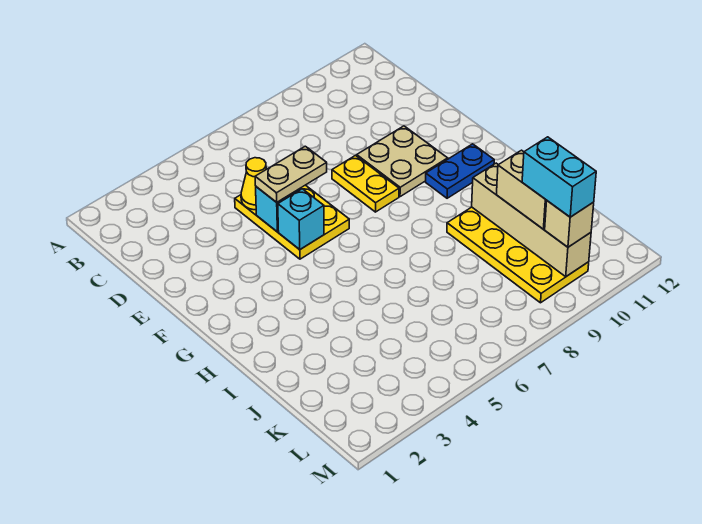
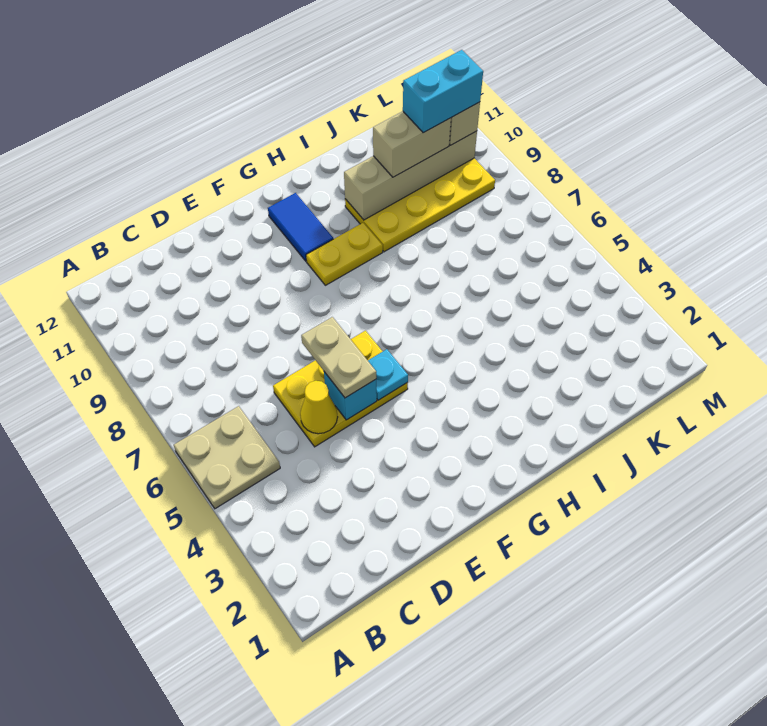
yellow 1x2 plate [332,156,399,212] -> yellow 1x2 plate moved to [306,223,383,285]
tan 2x2 plate [357,126,448,197] -> tan 2x2 plate moved to [174,406,280,509]
cyan 1x1 brick [278,189,324,249] -> cyan 1x1 plate [368,349,408,400]
blue 1x2 plate [426,144,494,198] -> blue 1x2 tile [268,193,333,261]

